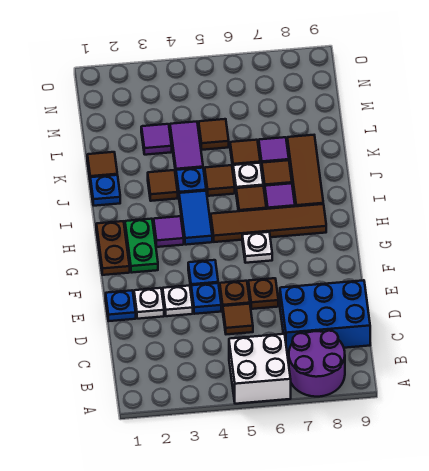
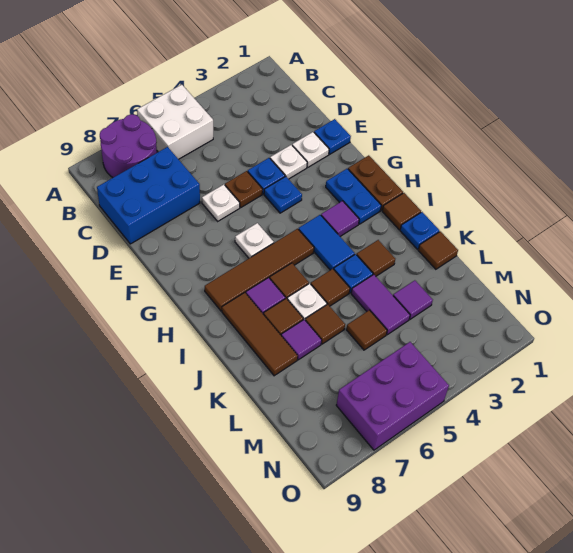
brown 1x1 tile [223,304,253,334] -> brown 1x1 tile moved to [382,193,421,230]
brown 1x1 plate [248,278,278,309] -> white 1x1 plate [202,184,240,221]
green 1x2 plate [125,219,158,273] -> blue 1x2 plate [326,169,381,224]
none -> purple 2x3 brick [336,342,449,450]

